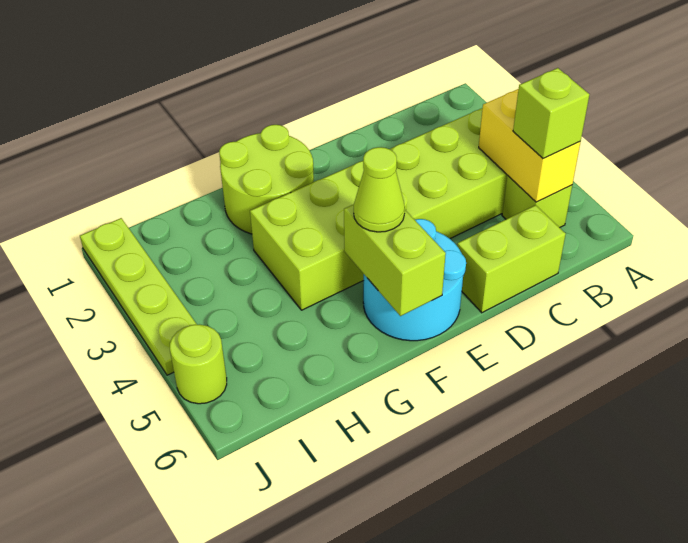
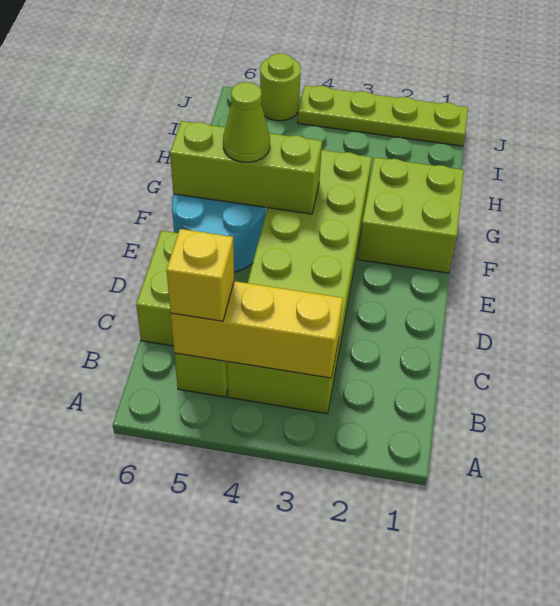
yellow 1x2 brick [479,89,580,202] -> yellow 1x3 brick [171,281,343,378]
lime 1x1 brick [513,68,589,158] -> yellow 1x1 brick [166,229,234,321]
lime 2x2 round brick [219,125,314,234] -> lime 2x2 brick [358,157,464,273]
lime 1x2 brick [344,205,446,316] -> lime 1x3 brick [170,121,322,214]

